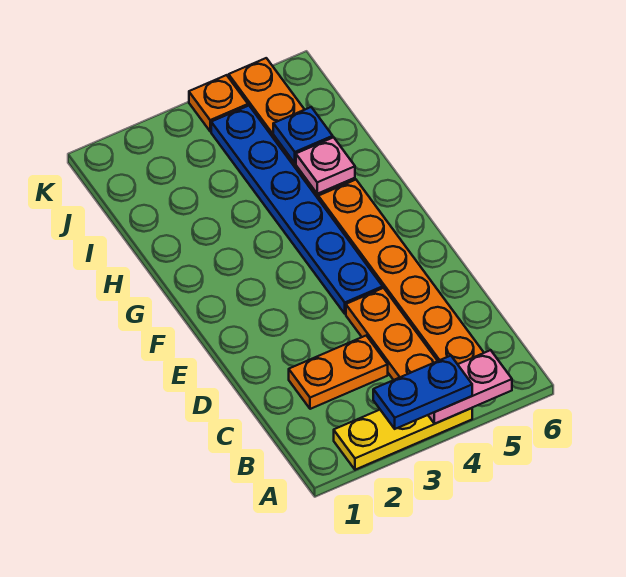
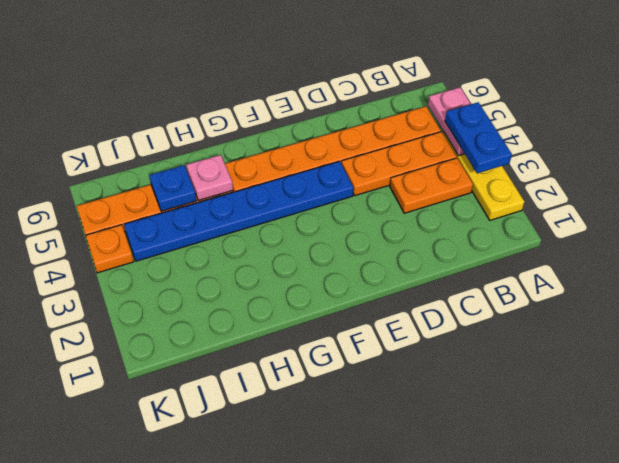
orange 1x2 plate [289,336,388,409] -> orange 1x2 plate turned to [390,158,473,213]

